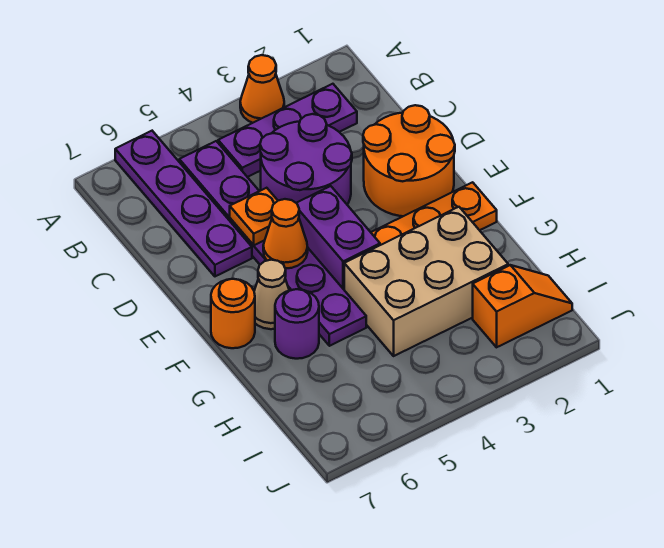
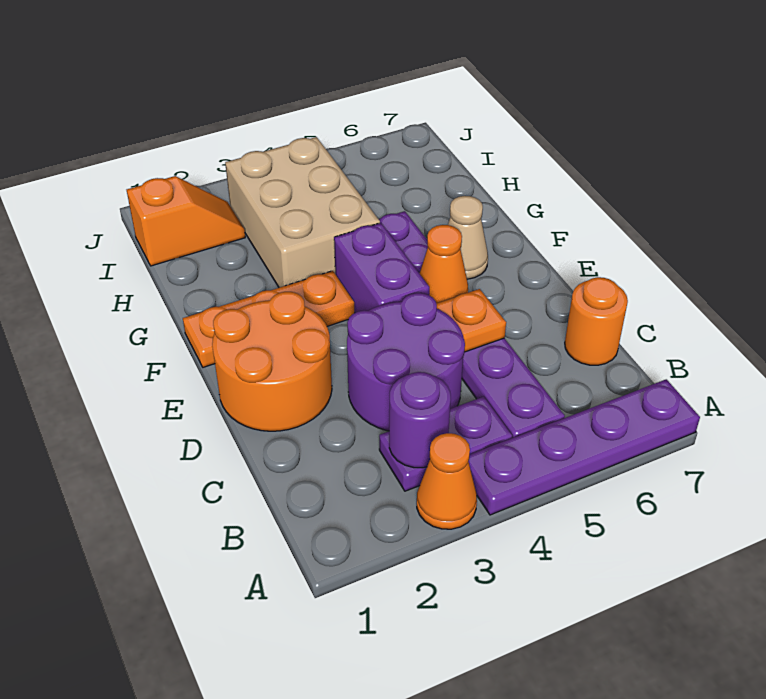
purple 1x4 plate [115,131,252,276] -> purple 1x4 plate turned to [468,379,700,515]
purple 1x3 plate [218,84,357,177] -> purple 1x2 plate [379,397,512,491]
orange 1x1 round brick [211,279,255,348] -> orange 1x1 round brick moved to [565,277,628,365]
tan 2x3 brick [344,207,508,356] -> tan 2x3 brick turned to [225,137,380,288]
purple 1x1 round brick [275,289,319,359] -> purple 1x1 round brick moved to [389,372,451,468]
orange 1x2 slope [473,265,572,347] -> orange 1x2 slope turned to [127,176,245,266]

